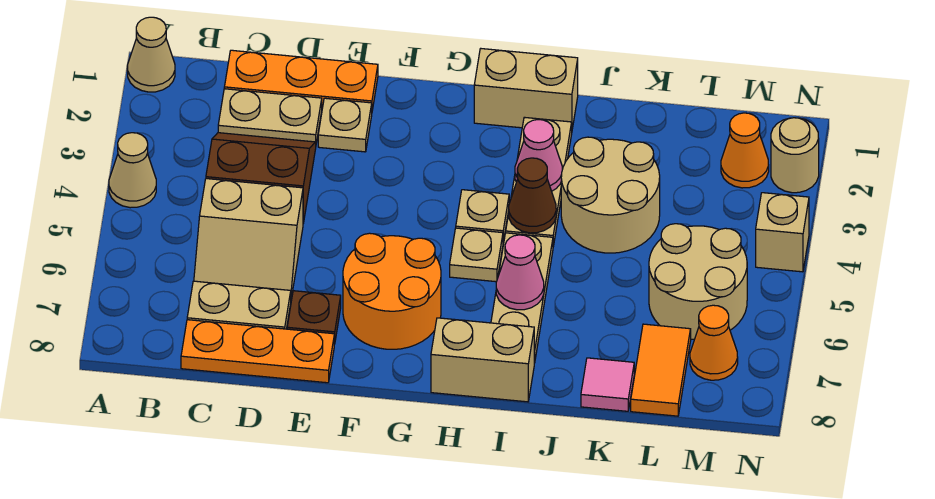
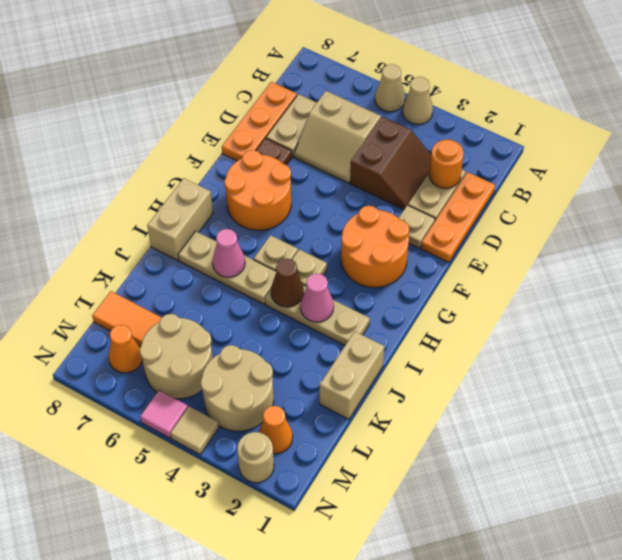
tan 1x1 cone [127,17,175,92] -> tan 1x1 cone moved to [375,64,405,112]
none -> orange 1x1 round brick [429,140,464,188]
tan 2x2 slope [194,179,303,298] -> tan 2x2 slope turned to [294,91,381,183]
none -> orange 2x2 round brick [341,206,409,287]
tan 1x2 brick [474,49,578,129] -> tan 1x2 brick moved to [320,332,384,419]
tan 2x2 round brick [561,137,660,253] -> tan 2x2 round brick moved to [201,345,274,431]
pink 1x1 tile [581,358,634,411] -> pink 1x1 tile moved to [140,390,188,438]
tan 1x1 brick [756,193,809,272] -> tan 1x1 tile [170,406,219,454]

